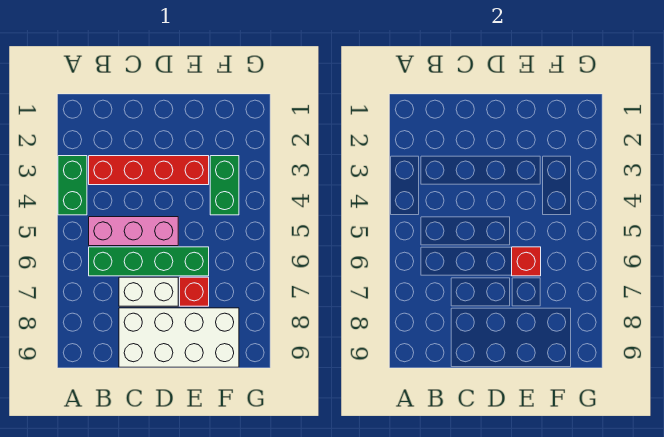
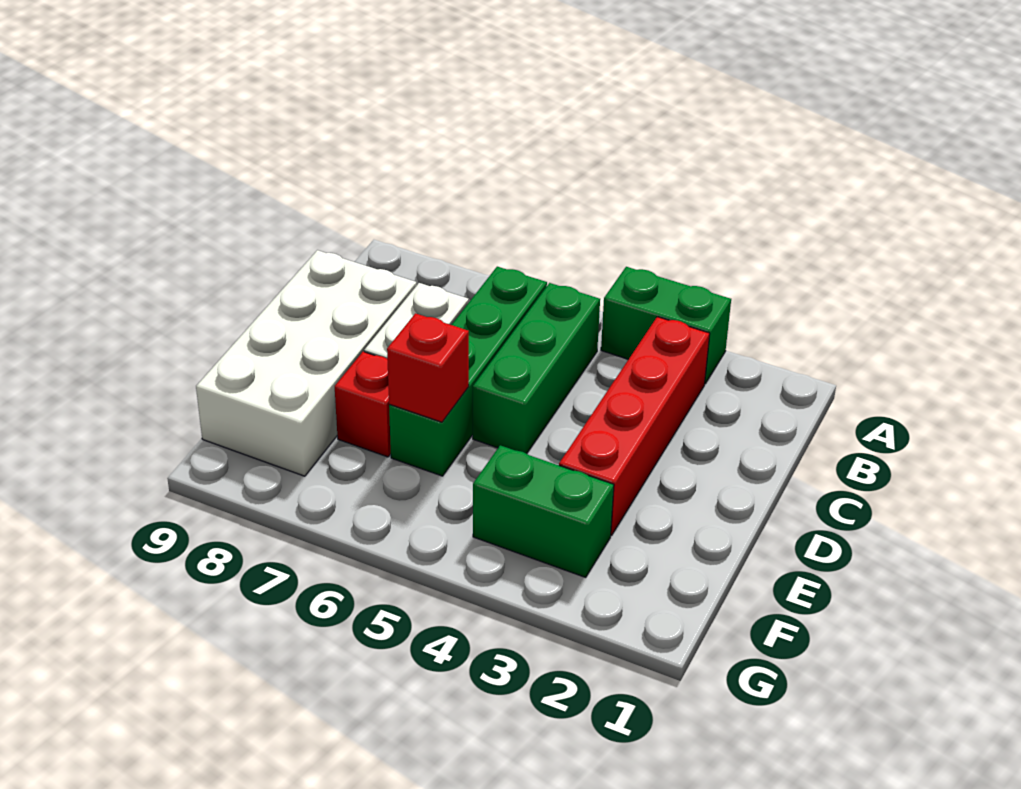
pink 1x3 brick [89,217,178,246] -> green 1x3 brick [473,283,600,454]

